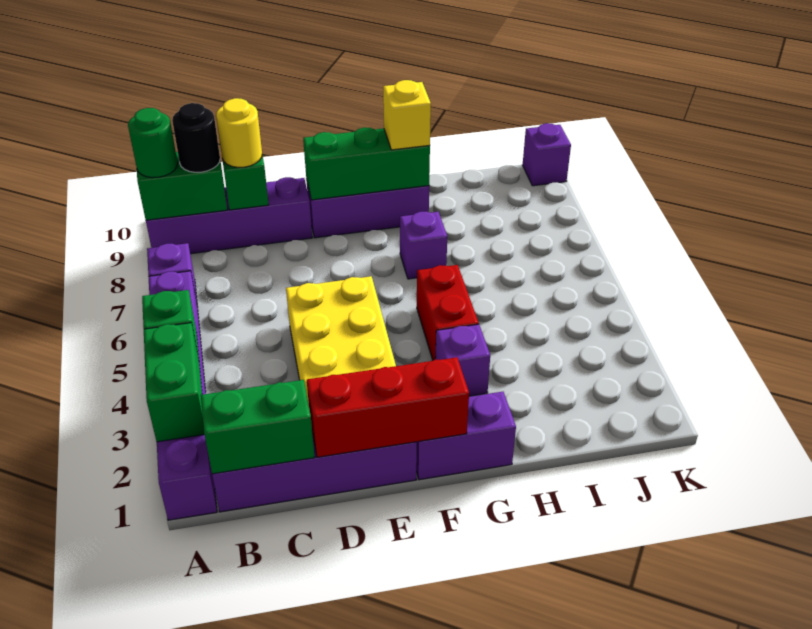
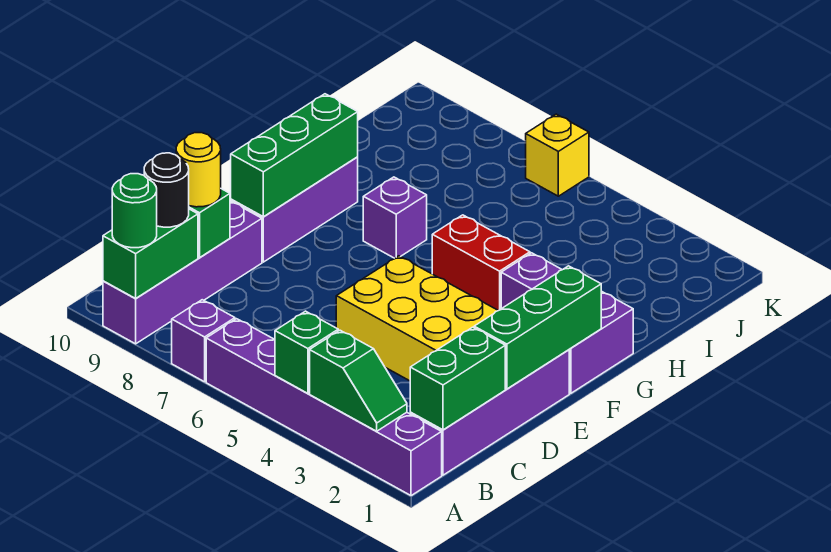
green 1x2 brick [144,323,204,442] -> green 1x2 slope [310,330,407,431]
red 1x3 brick [307,357,469,457] -> green 1x3 brick [474,266,601,389]
yellow 1x1 brick [383,80,431,150] -> yellow 1x1 brick moved to [526,114,589,196]
purple 1x1 brick [523,123,571,186] -> none

